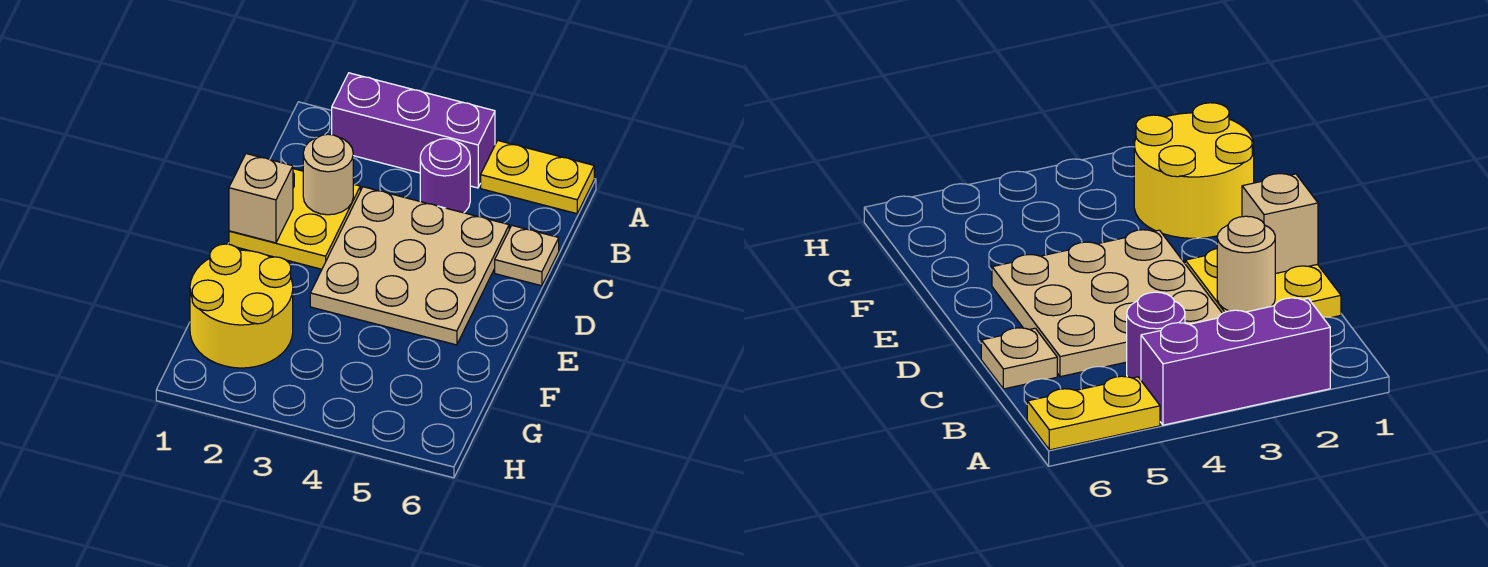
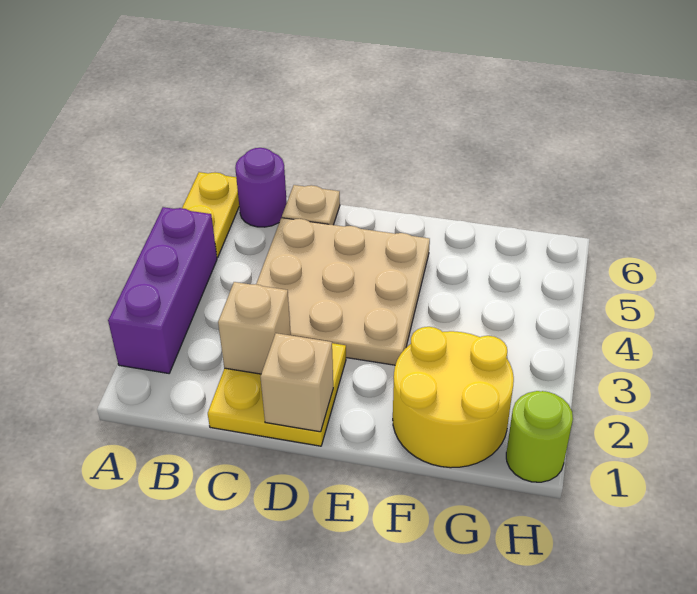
purple 1x1 round brick [420,139,470,213] -> purple 1x1 round brick moved to [235,148,287,227]
tan 1x1 round brick [303,134,353,215] -> tan 1x1 brick [218,282,291,374]
none -> lime 1x1 round brick [506,391,573,482]

